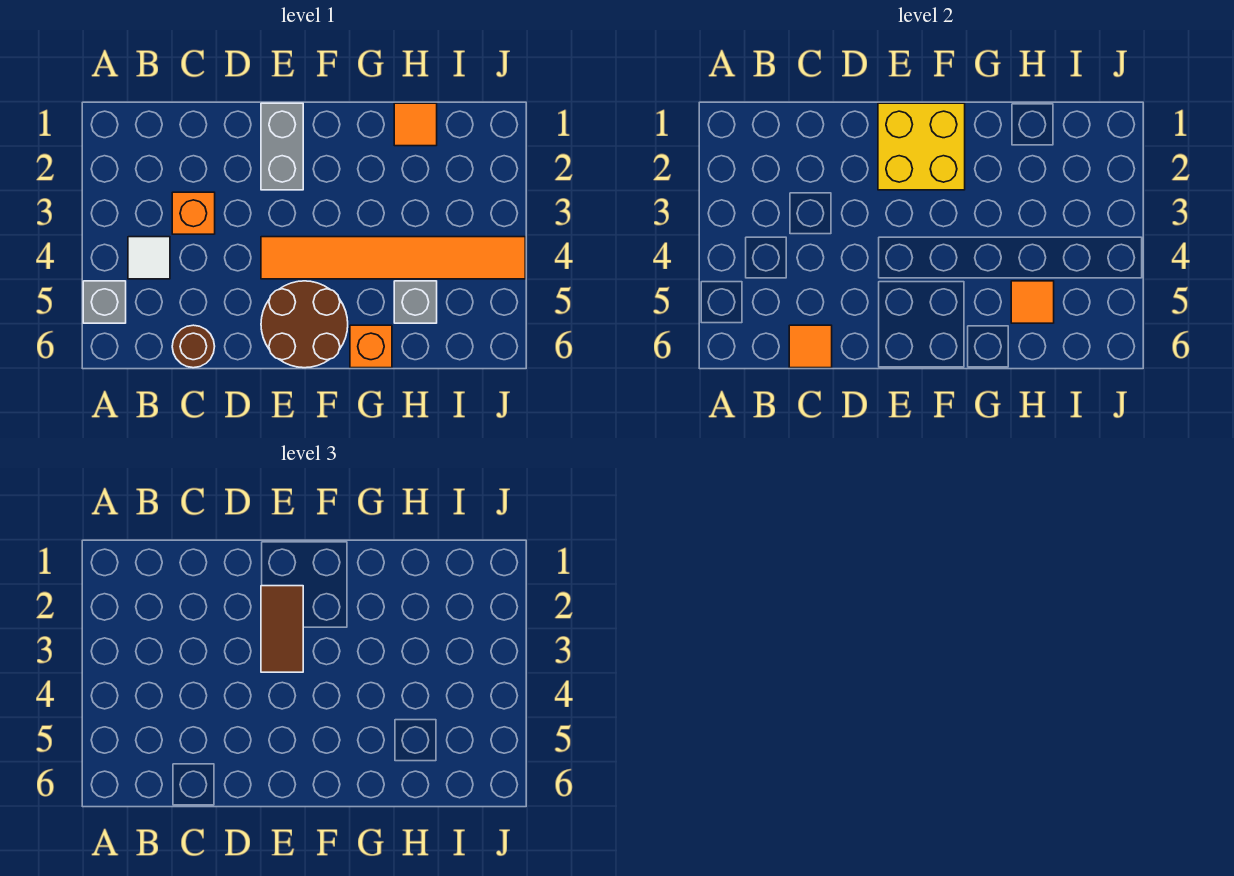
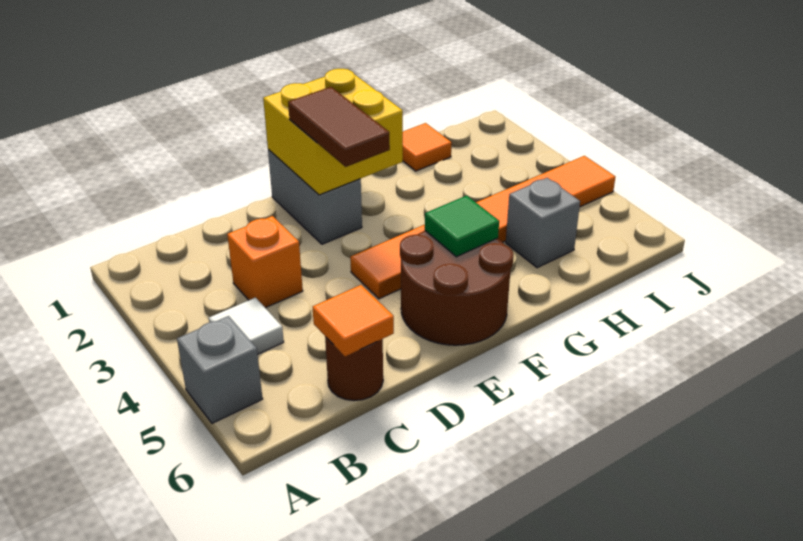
none -> green 1x1 tile [425,196,499,257]
orange 1x1 brick [350,325,392,368] -> none
orange 1x1 tile [1011,281,1054,323] -> none

